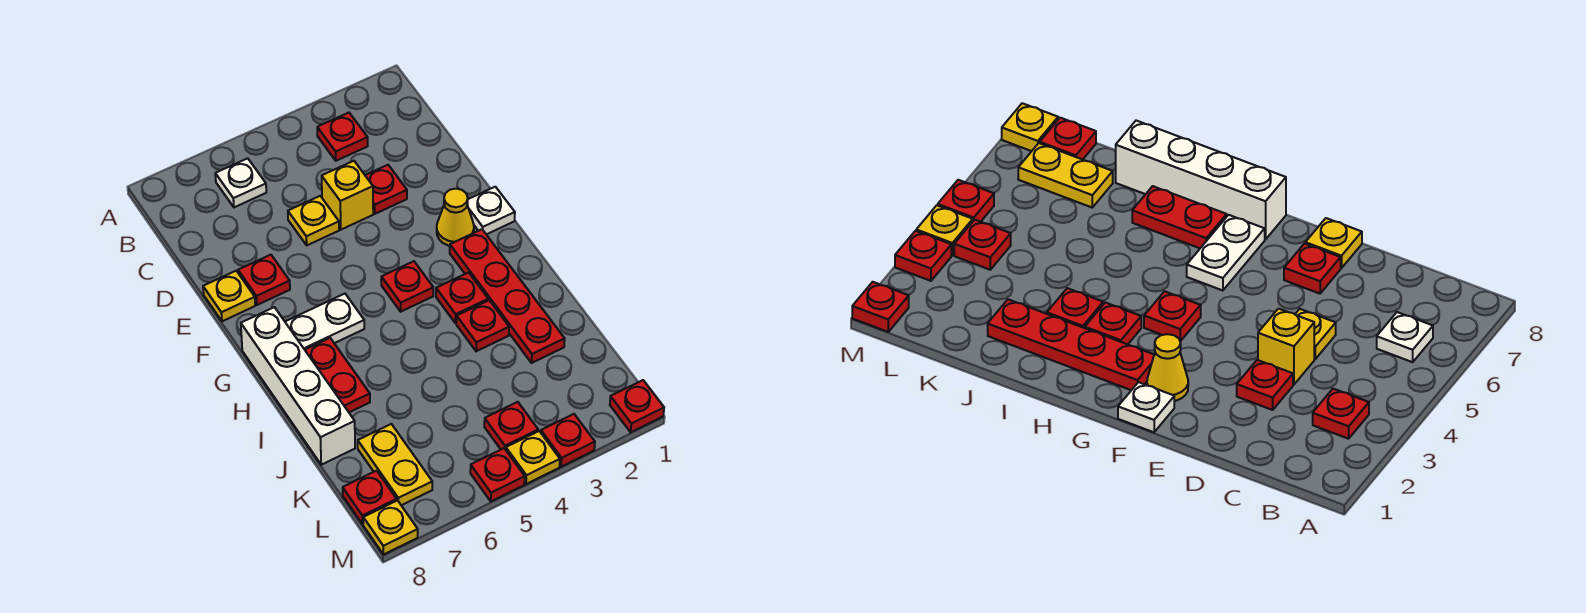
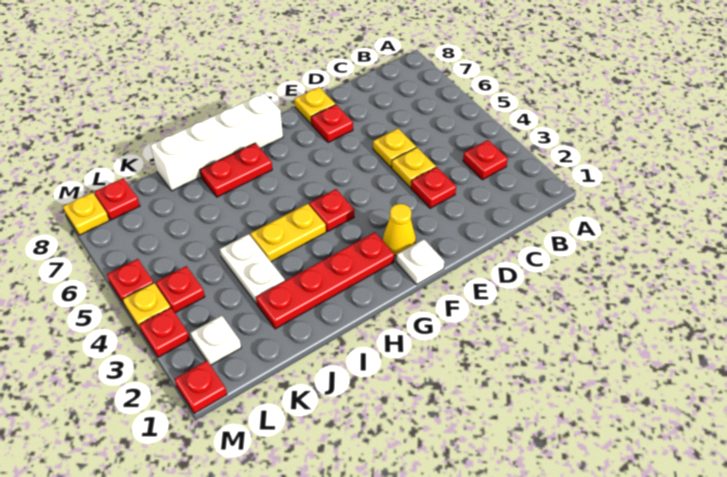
white 1x1 plate [215,158,266,207] -> white 1x1 plate moved to [191,316,241,365]
yellow 1x1 brick [322,161,373,230] -> yellow 1x1 plate [392,148,436,188]
white 1x2 plate [285,294,364,350] -> white 1x2 plate moved to [220,234,285,303]
red 1x1 plate [436,273,488,323] -> none
red 1x1 plate [456,300,509,351] -> none
yellow 1x2 plate [358,424,432,505] -> yellow 1x2 plate moved to [250,204,326,262]

